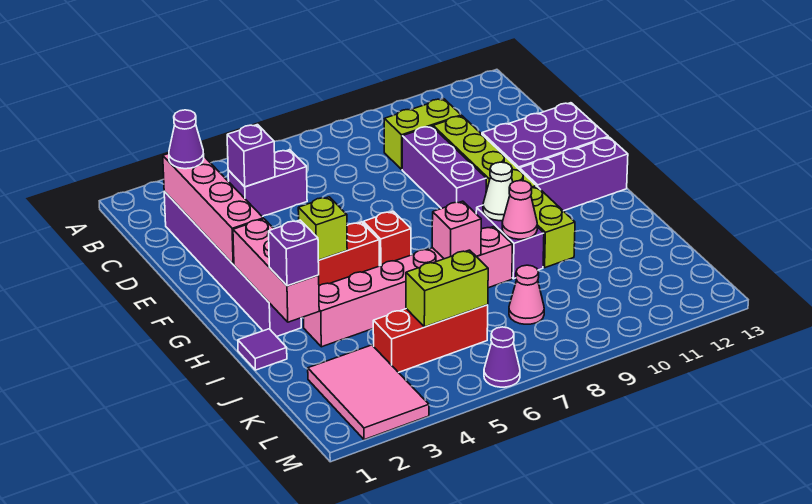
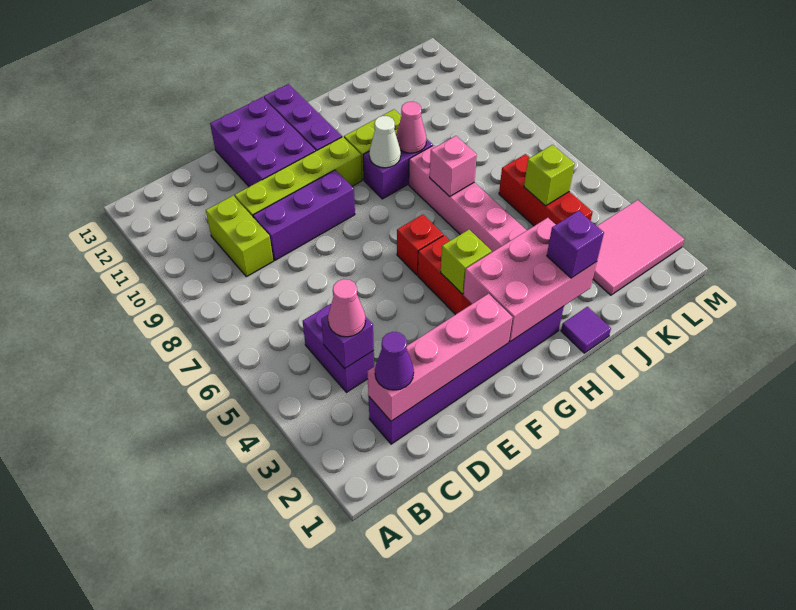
pink 1x3 brick [233,219,319,322] -> pink 2x3 brick [463,218,597,342]
lime 1x2 brick [406,250,488,327] -> lime 1x1 brick [524,145,575,206]
pink 1x1 cone [509,265,544,324] -> pink 1x1 cone moved to [328,279,365,337]
purple 1x1 cone [484,327,520,387] -> none

